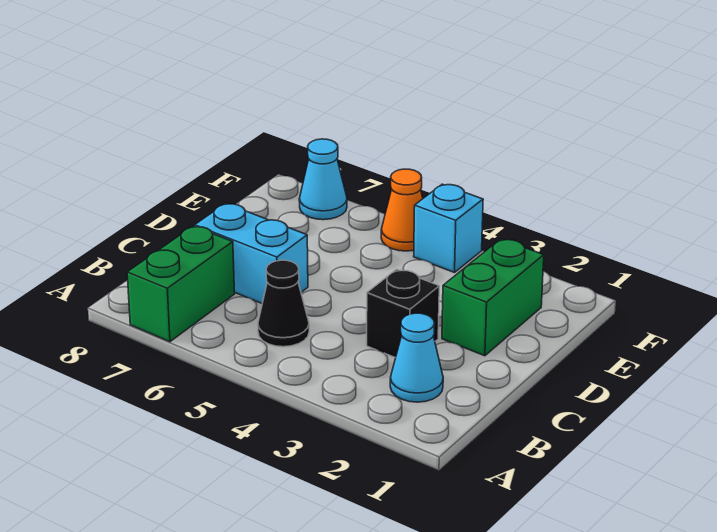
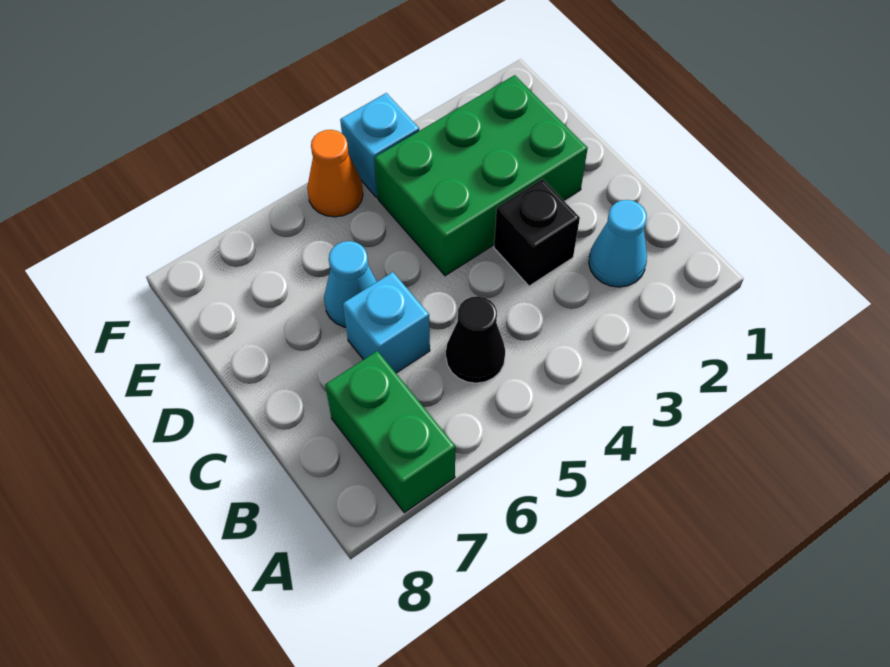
cyan 1x2 brick [195,203,308,303] -> cyan 1x1 brick [343,272,430,373]
green 1x2 brick [442,239,544,356] -> green 2x3 brick [374,75,588,276]
cyan 1x1 cone [299,139,347,220] -> cyan 1x1 cone moved to [324,241,377,327]

